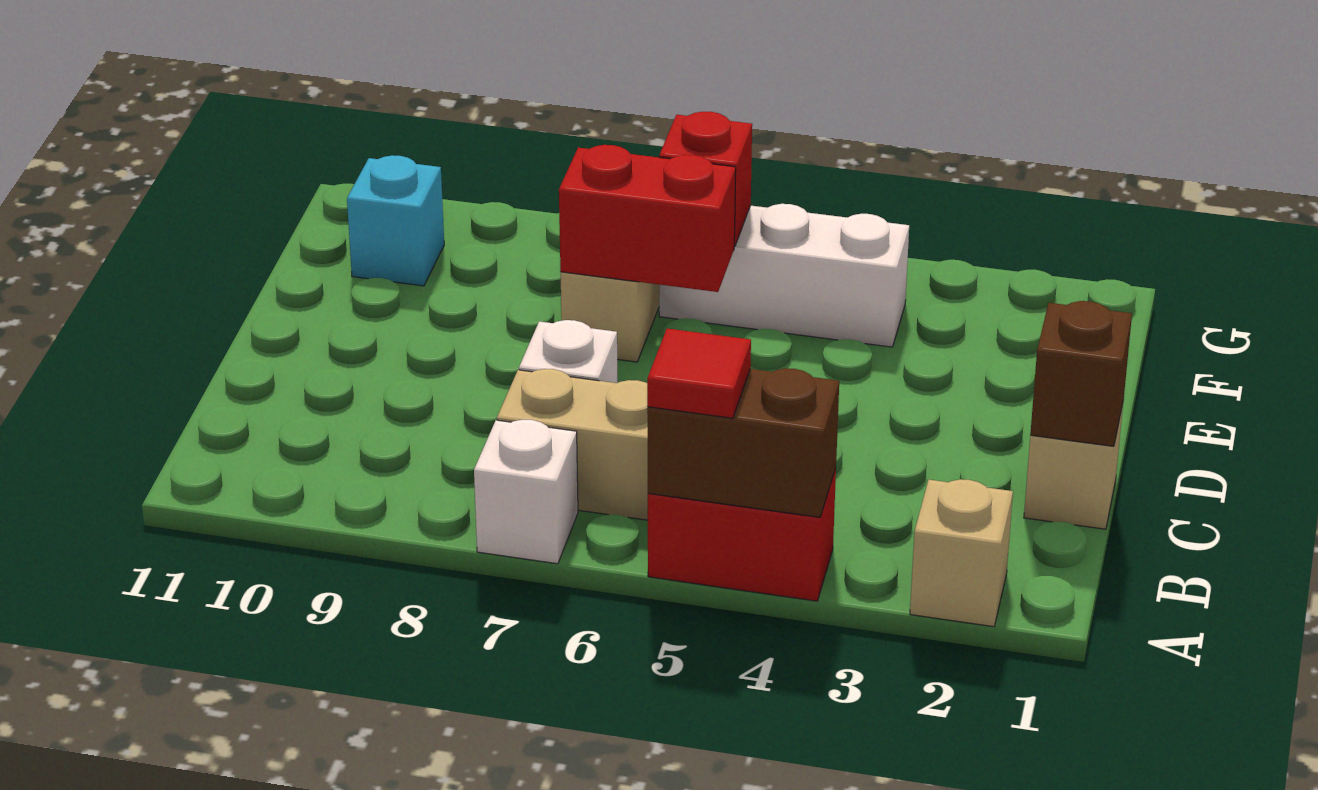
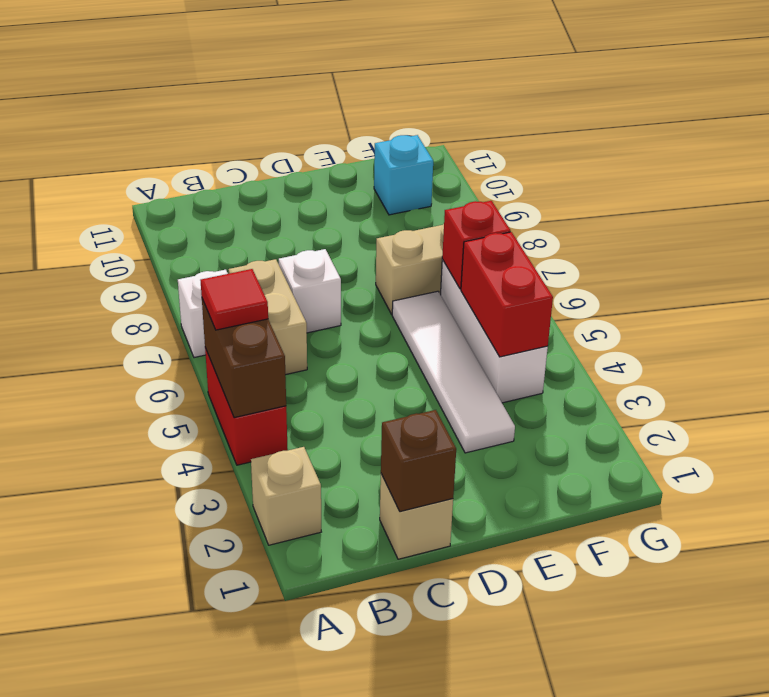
none -> white 1x4 tile [392,291,515,453]
red 1x2 brick [559,145,736,292] -> red 1x2 brick moved to [461,232,553,357]

